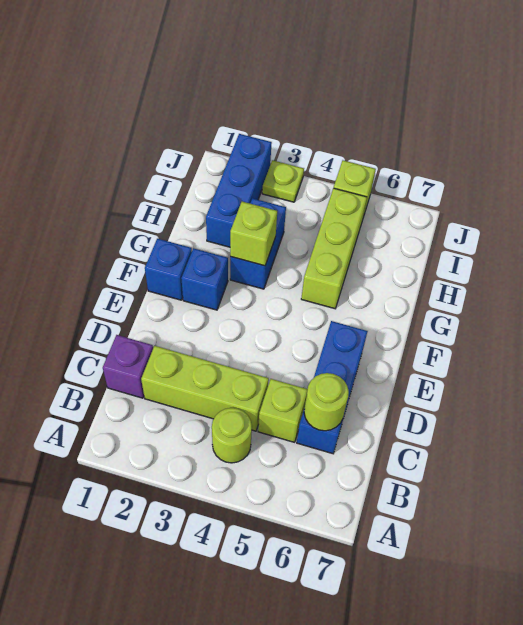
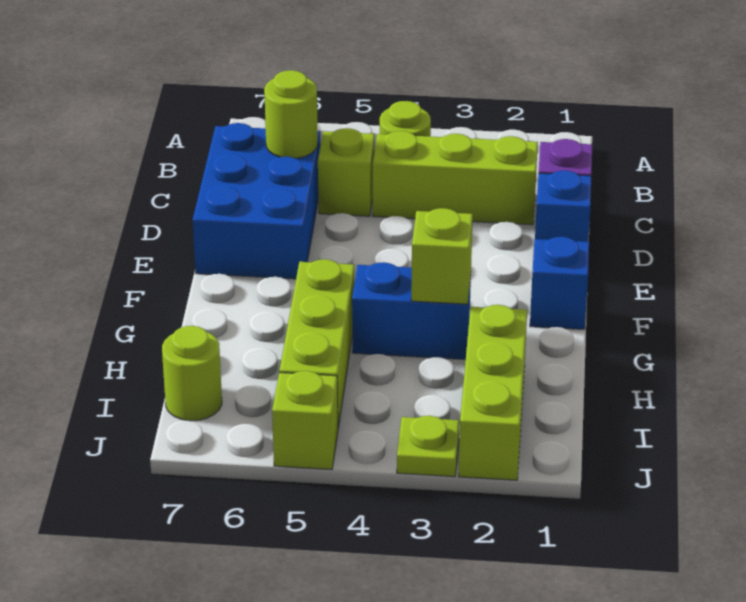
blue 1x3 brick [297,321,368,454] -> blue 2x3 brick [193,123,321,279]
blue 1x1 brick [181,248,228,310] -> blue 1x1 brick moved to [535,170,591,242]
blue 1x2 brick [230,198,286,289] -> blue 1x2 brick turned to [352,262,471,360]
blue 1x3 brick [206,134,272,247] -> lime 1x3 brick [459,305,527,480]
none -> lime 1x1 round brick [162,326,222,421]

